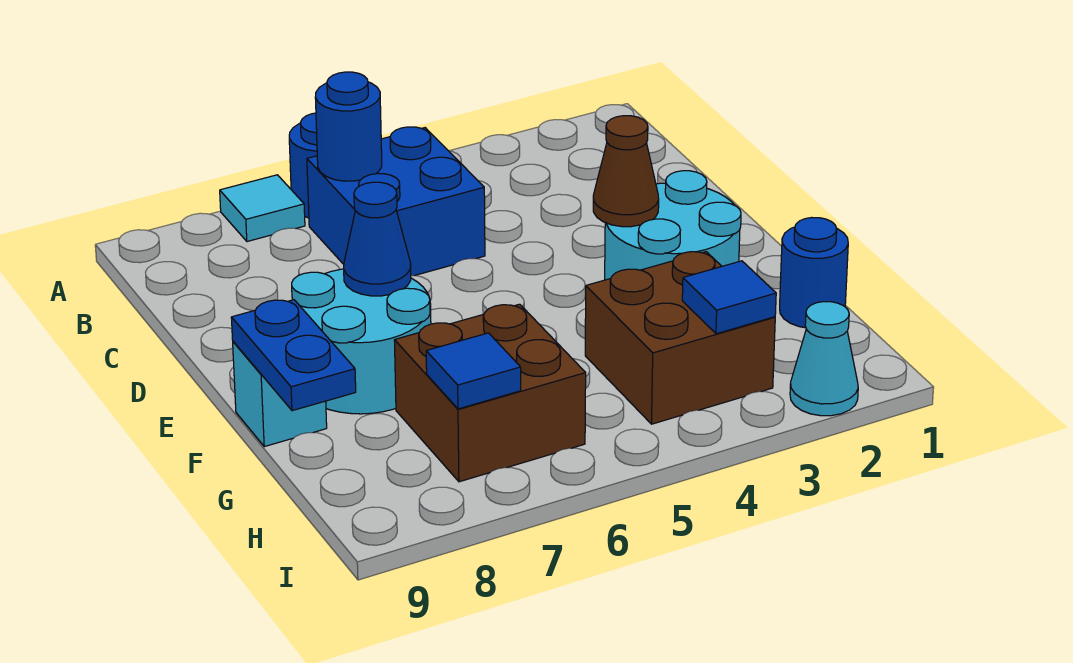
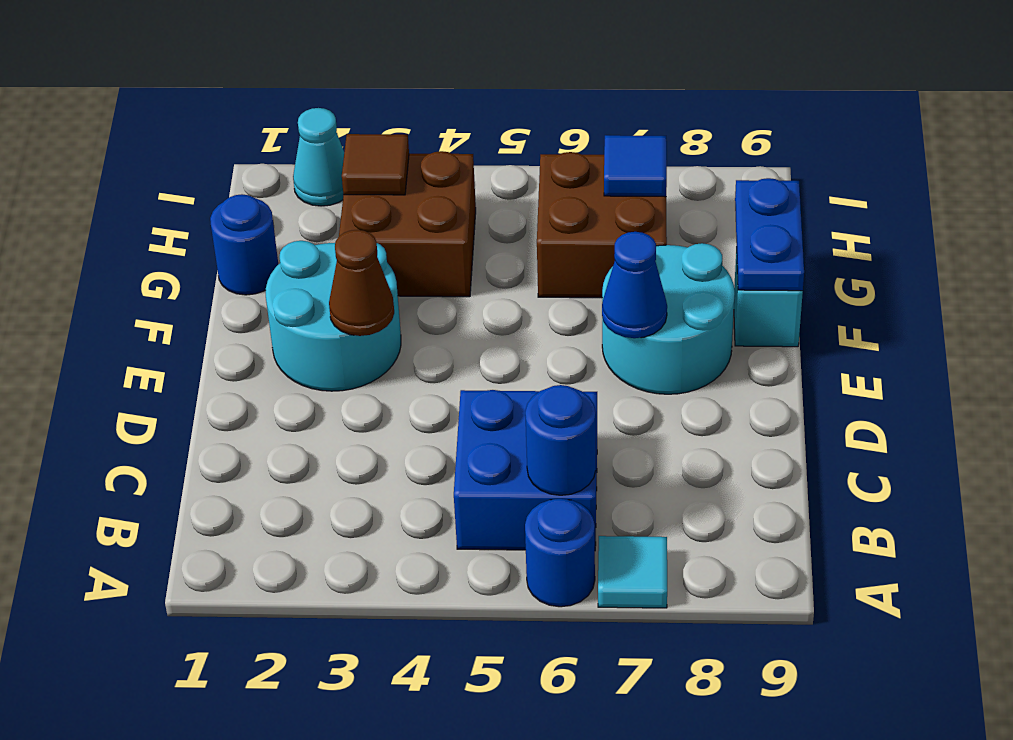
blue 1x1 tile [682,261,776,334] -> brown 1x1 tile [342,134,409,195]

